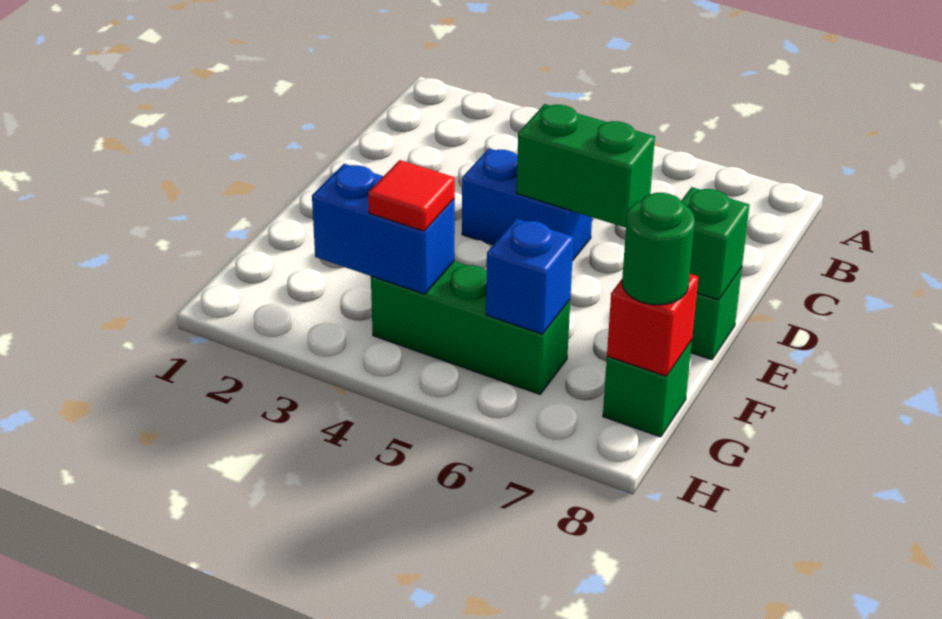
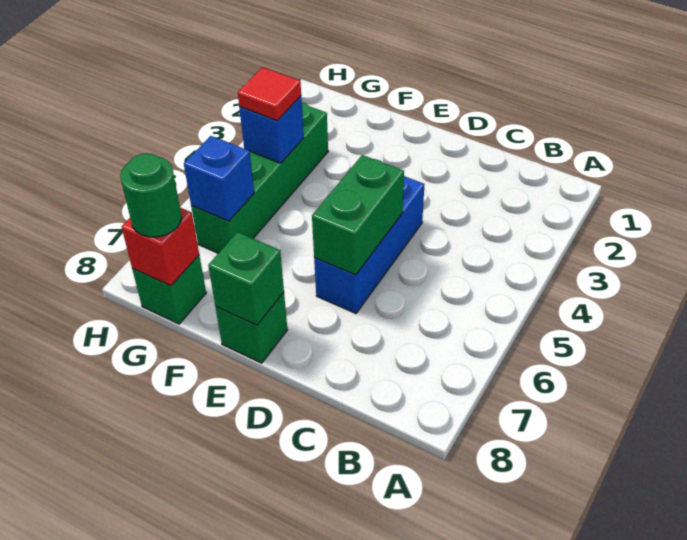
blue 1x2 brick [462,148,592,261] -> blue 1x3 brick [314,176,425,313]
blue 1x2 brick [312,164,455,294] -> blue 1x1 brick [239,96,304,163]
green 1x3 brick [371,261,570,394] -> green 1x4 brick [191,103,328,253]

